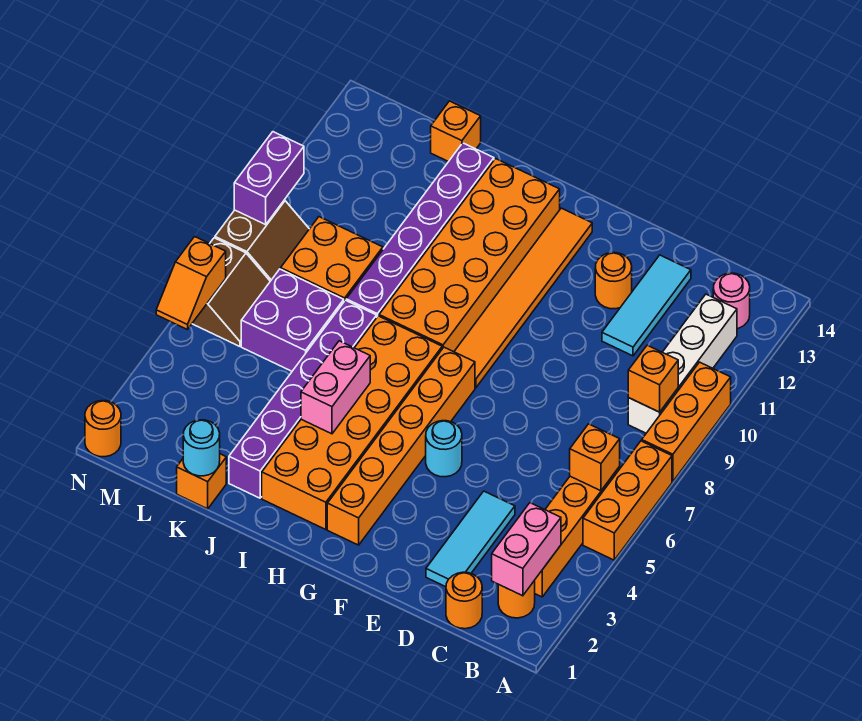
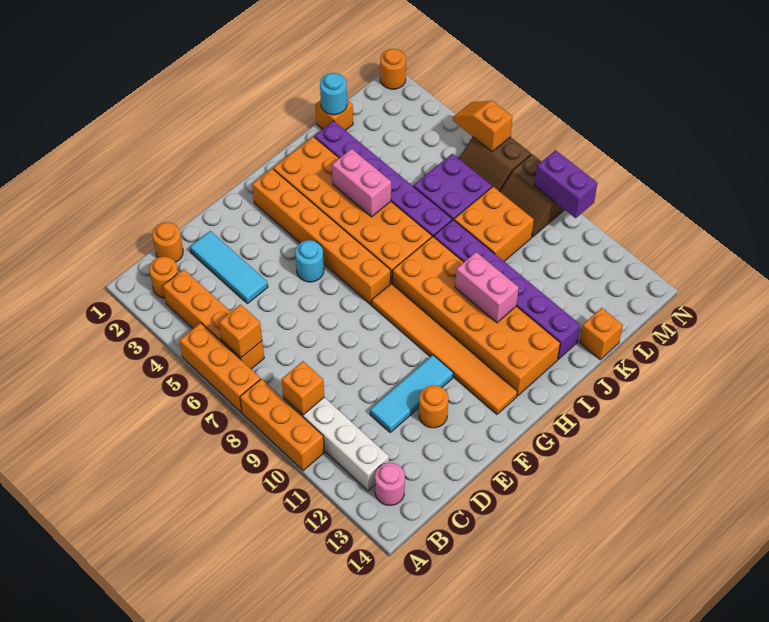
pink 1x2 brick [492,503,561,596] -> pink 1x2 brick moved to [455,252,519,323]
cyan 1x3 tile [602,255,691,356] -> cyan 1x3 tile turned to [370,355,453,432]

